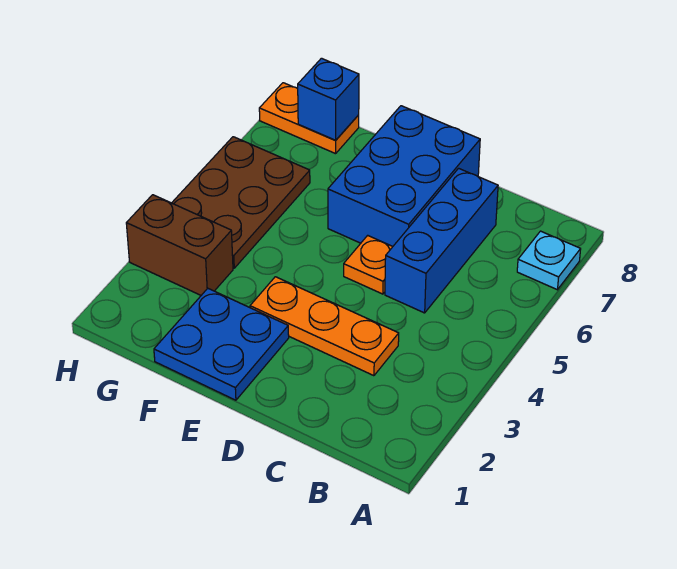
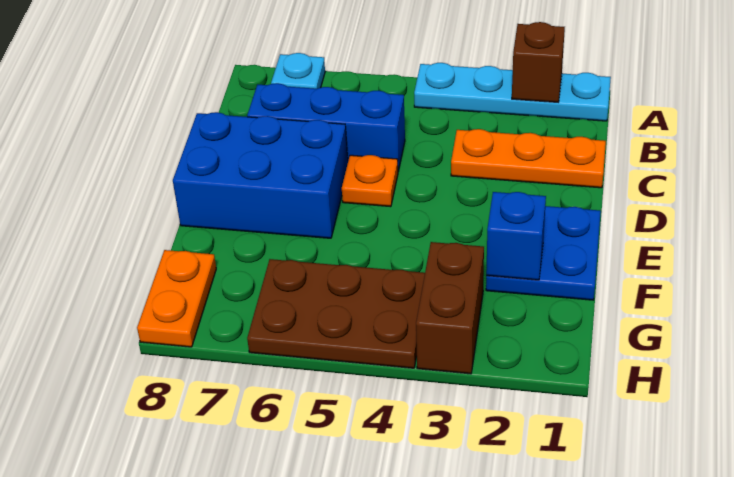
none -> cyan 1x4 plate [414,63,611,121]
none -> brown 1x1 brick [512,22,565,102]
orange 1x3 plate [250,277,399,376] -> orange 1x3 plate turned to [451,129,606,188]
blue 1x1 brick [298,58,359,140] -> blue 1x1 brick moved to [486,192,546,280]

